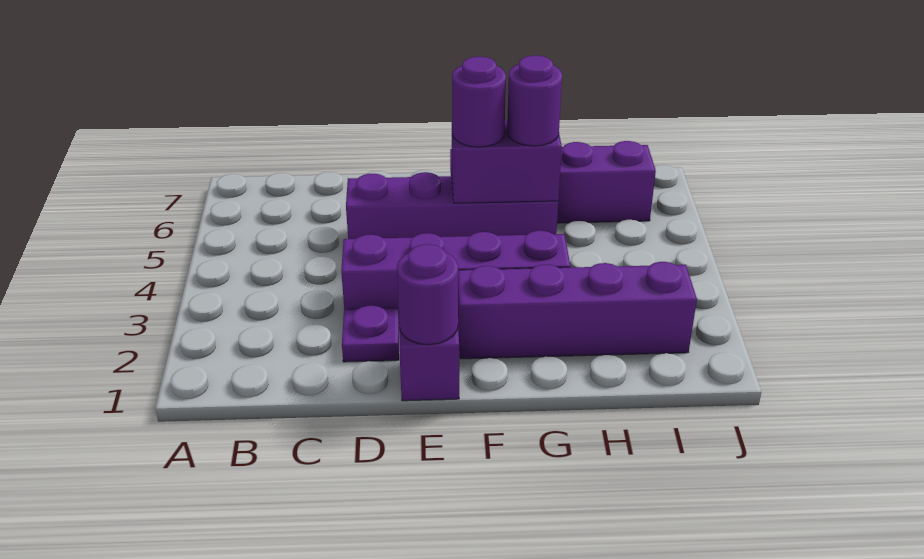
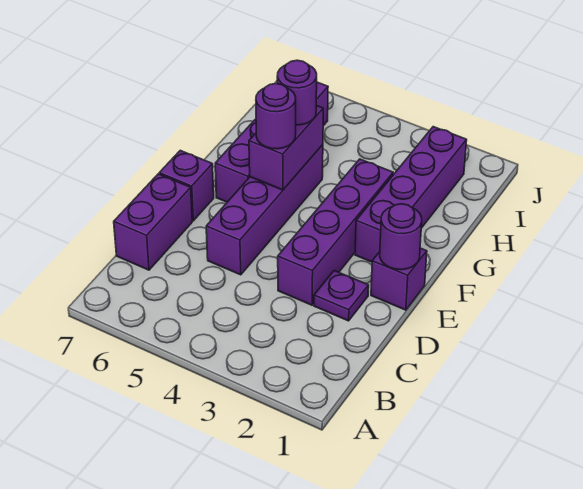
none -> purple 1x2 brick [114,174,192,270]
none -> purple 1x1 brick [159,150,214,221]

